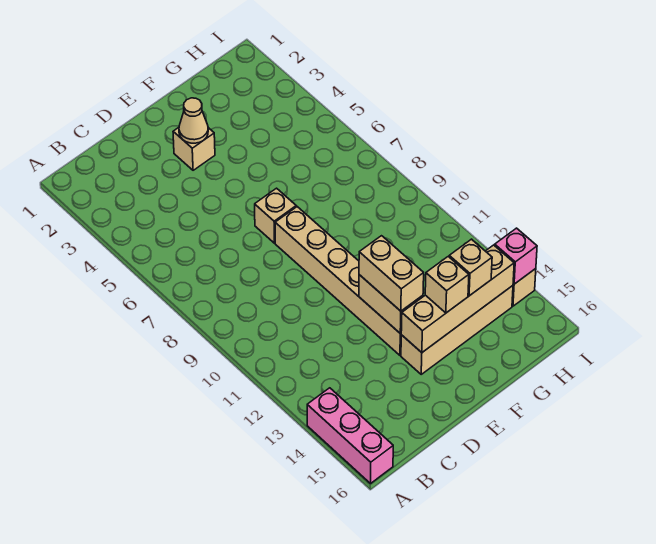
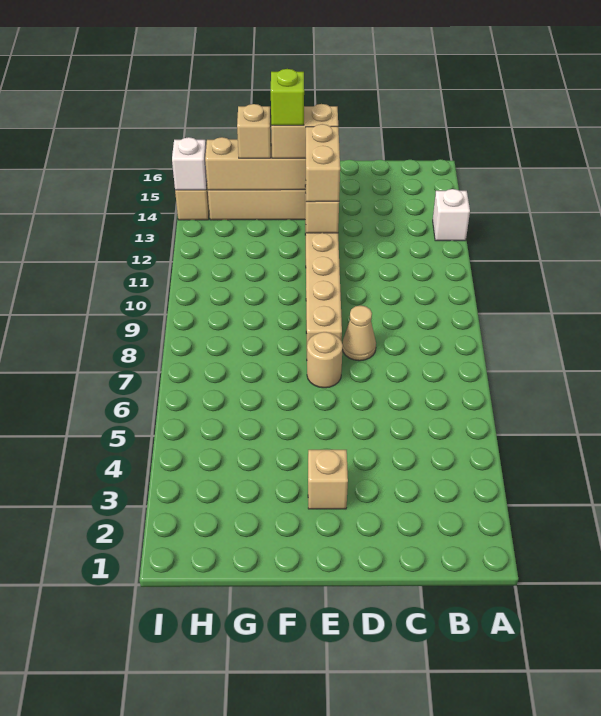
none -> white 1x1 brick [433,189,470,241]
pink 1x3 brick [307,388,393,483] -> none
tan 1x1 cone [179,98,208,143] -> tan 1x1 cone moved to [342,306,376,361]
tan 1x1 brick [255,188,296,243] -> tan 1x1 round brick [307,332,343,388]
tan 1x1 brick [425,257,469,313] -> tan 1x2 brick [271,104,338,158]
none -> lime 1x1 brick [271,69,304,125]
pink 1x1 brick [495,228,537,284] -> white 1x1 brick [172,137,207,190]

